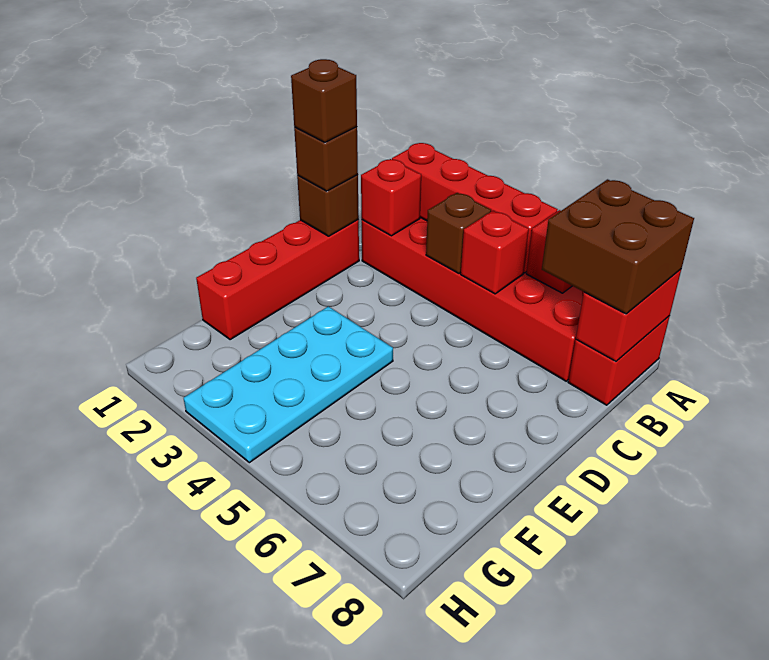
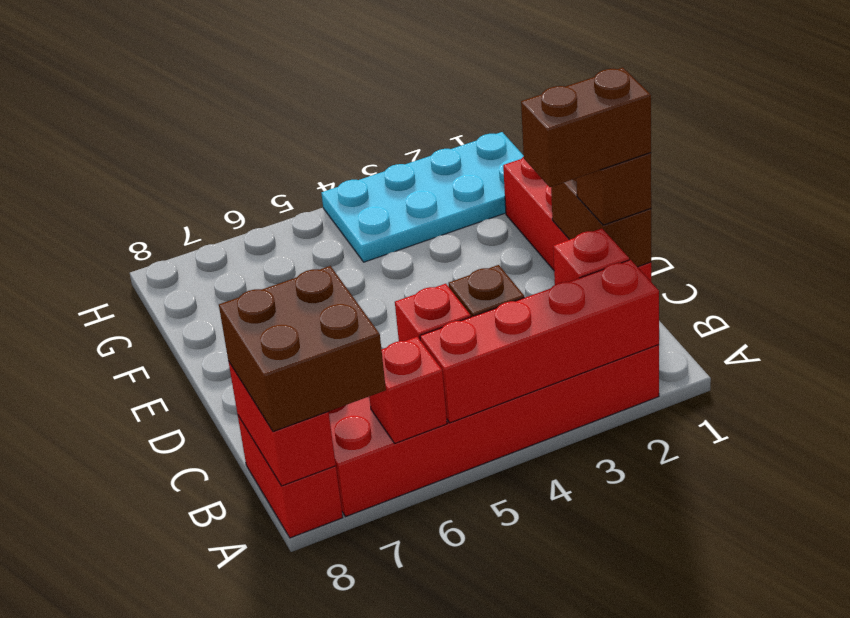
brown 1x1 brick [297,175,359,236] -> brown 1x2 brick [551,179,651,267]
brown 1x1 brick [291,59,357,142] -> brown 1x2 brick [521,68,651,187]
cyan 2x4 plate [184,306,393,463] -> cyan 2x4 plate turned to [321,132,524,262]

